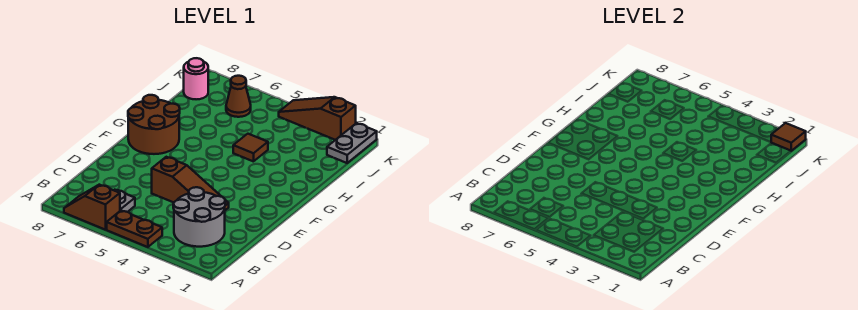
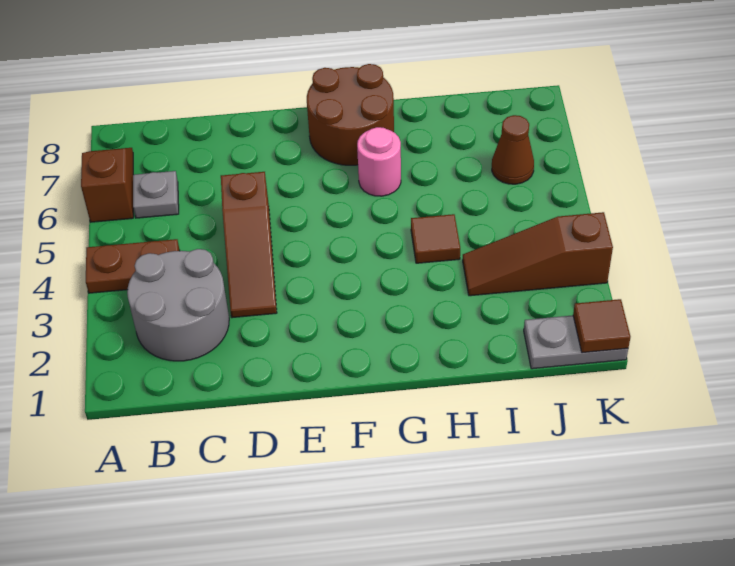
brown 1x2 plate [107,211,162,247] -> brown 1x2 plate turned to [86,239,180,293]
pink 1x1 round brick [184,58,208,99] -> pink 1x1 round brick moved to [357,127,401,196]
brown 1x3 slope [279,97,356,140] -> brown 1x3 slope turned to [463,212,613,296]

